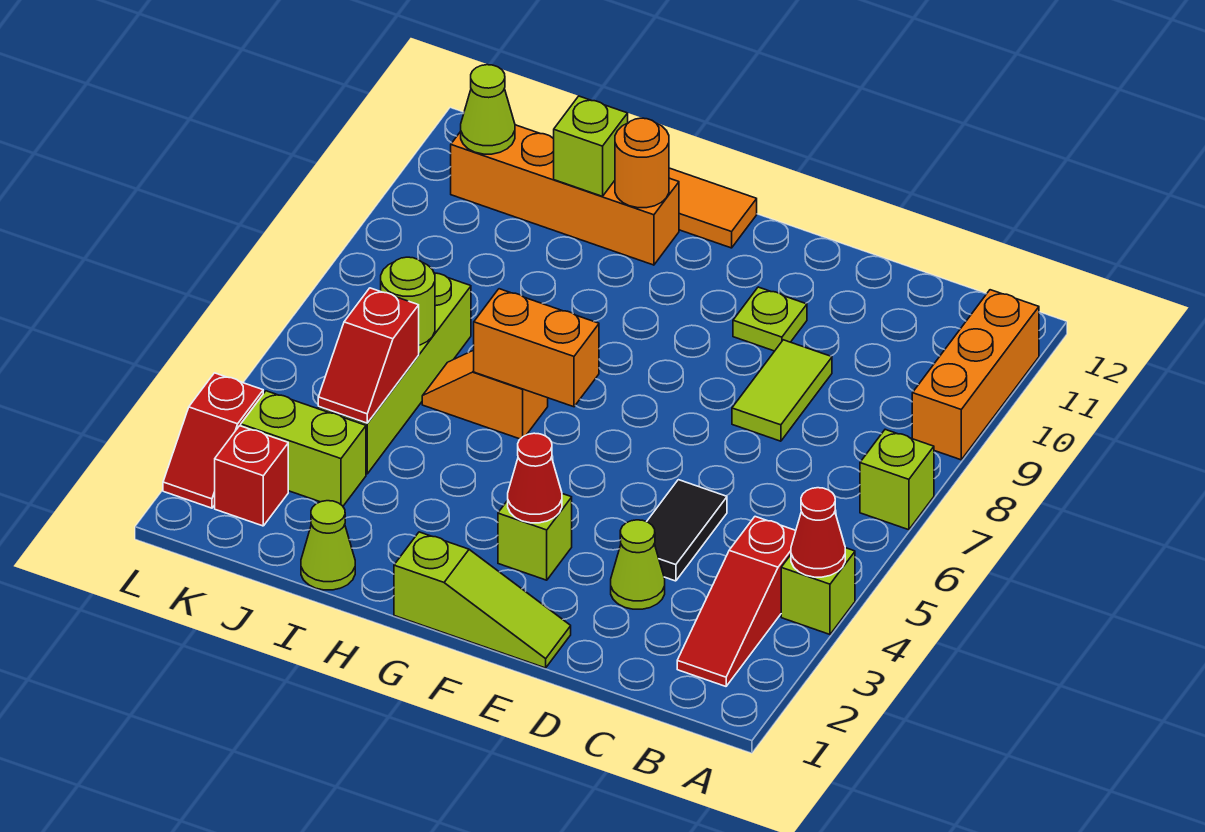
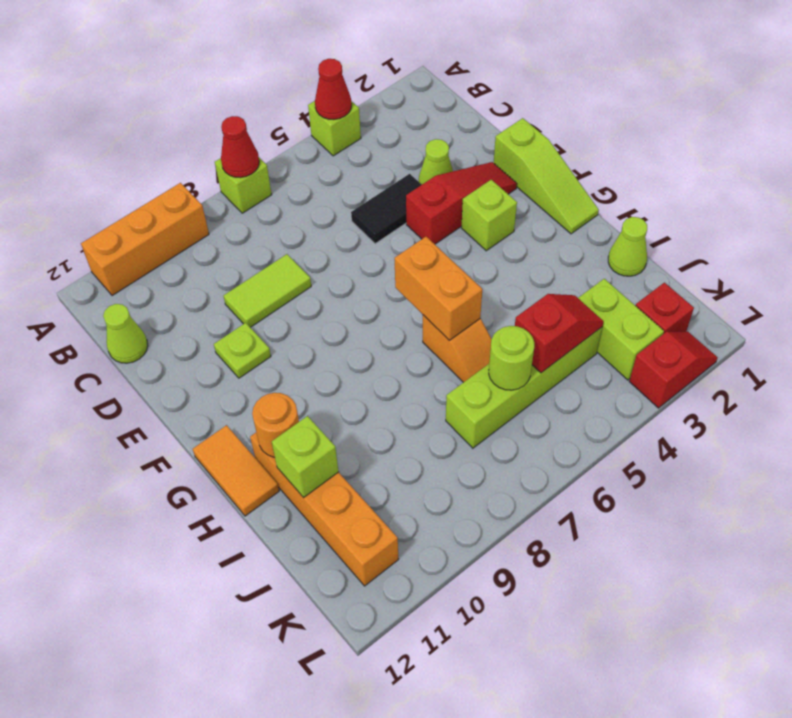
red 1x3 slope [677,517,796,686] -> red 1x3 slope moved to [406,162,517,244]
lime 1x3 slope [394,532,571,668] -> lime 1x3 slope turned to [494,118,599,234]
red 1x1 cone [508,433,562,523] -> red 1x1 cone moved to [221,116,259,177]
lime 1x1 cone [461,65,515,154] -> lime 1x1 cone moved to [103,304,148,363]

